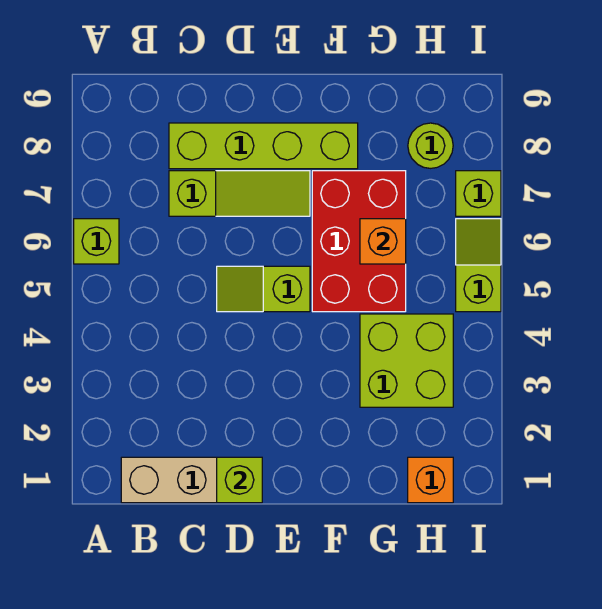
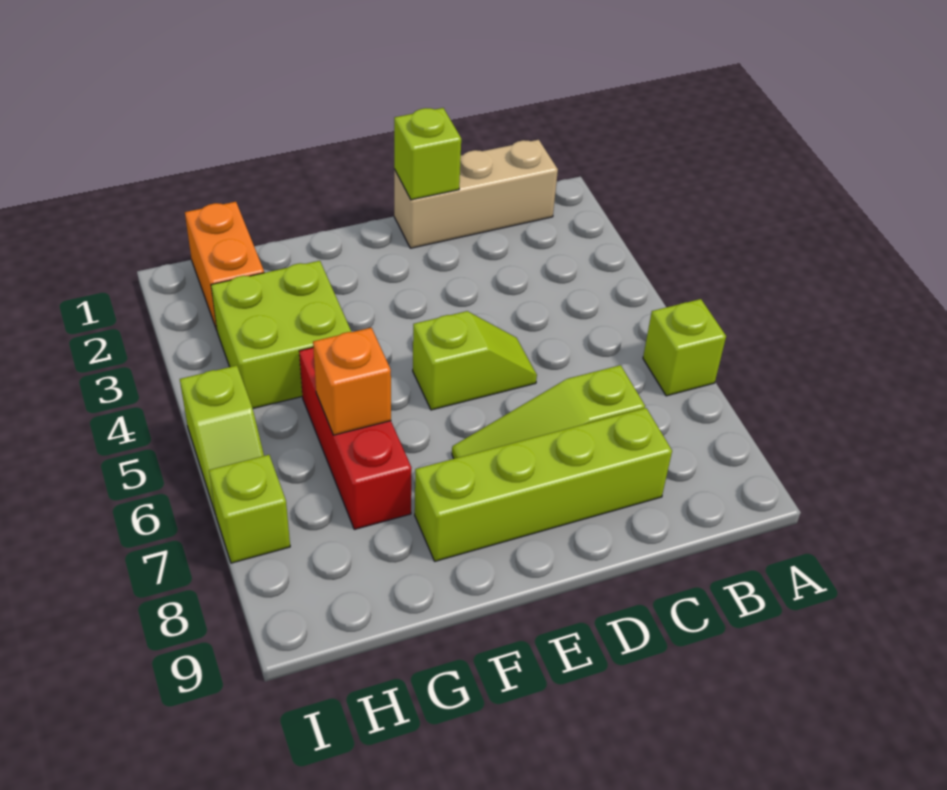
red 2x3 brick [312,171,406,312] -> red 1x3 brick [299,348,411,529]
orange 1x1 brick [408,457,453,503] -> orange 1x2 brick [185,202,264,330]
lime 1x1 round brick [408,123,453,168] -> none

